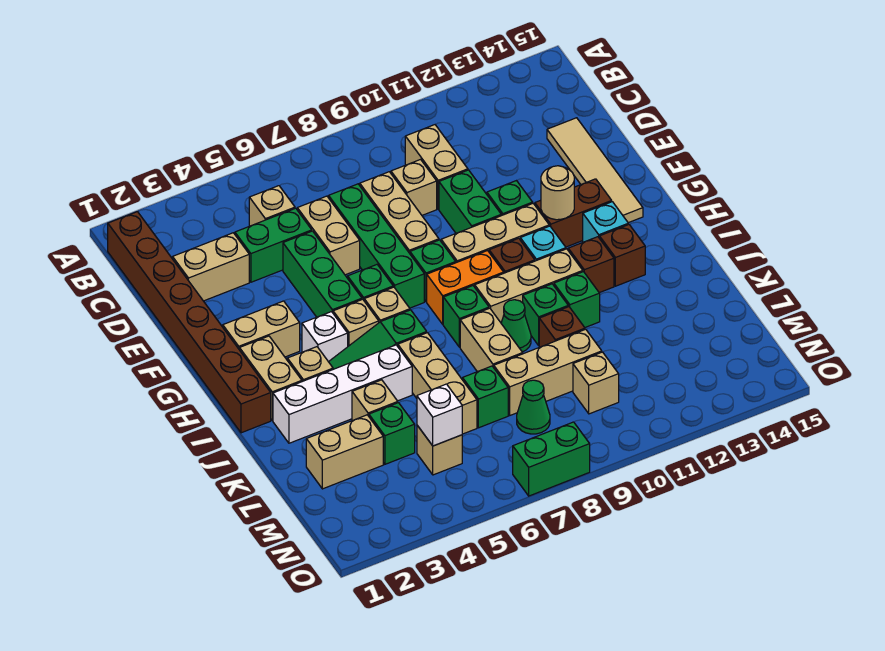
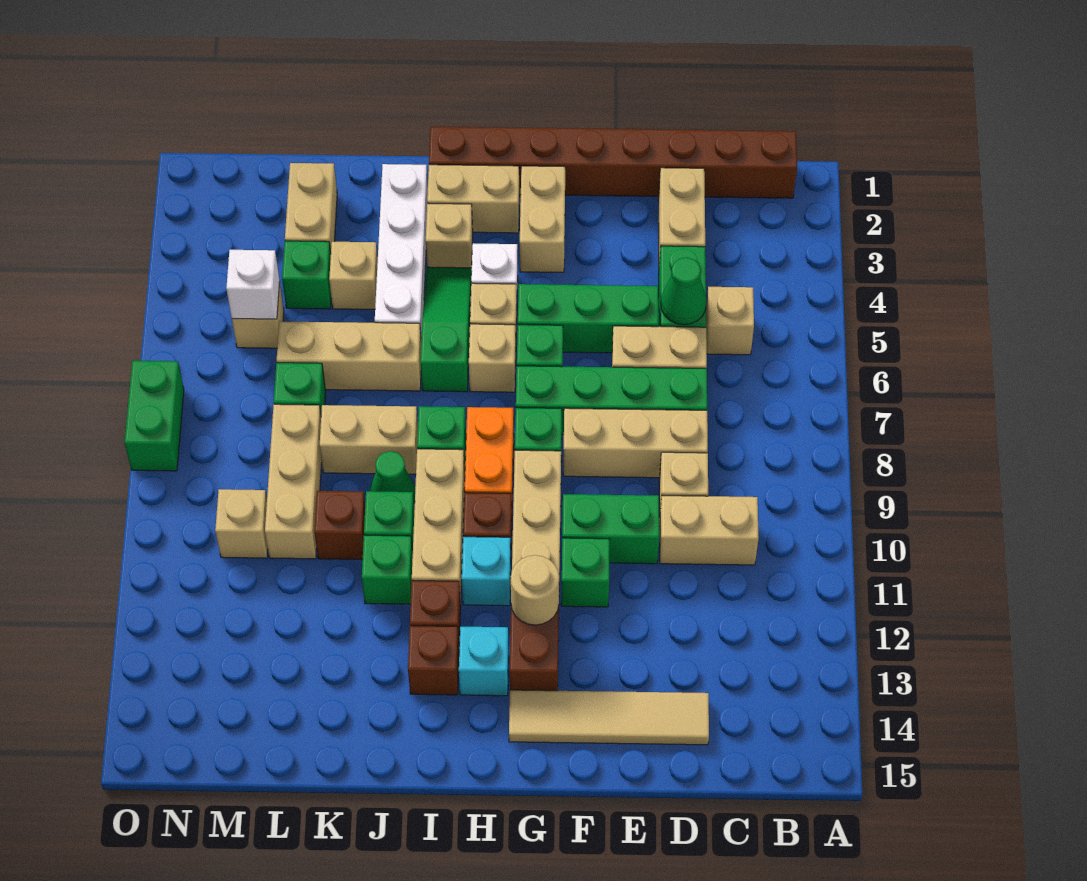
green 1x1 cone [517,380,550,434] -> green 1x1 cone moved to [661,258,707,325]

